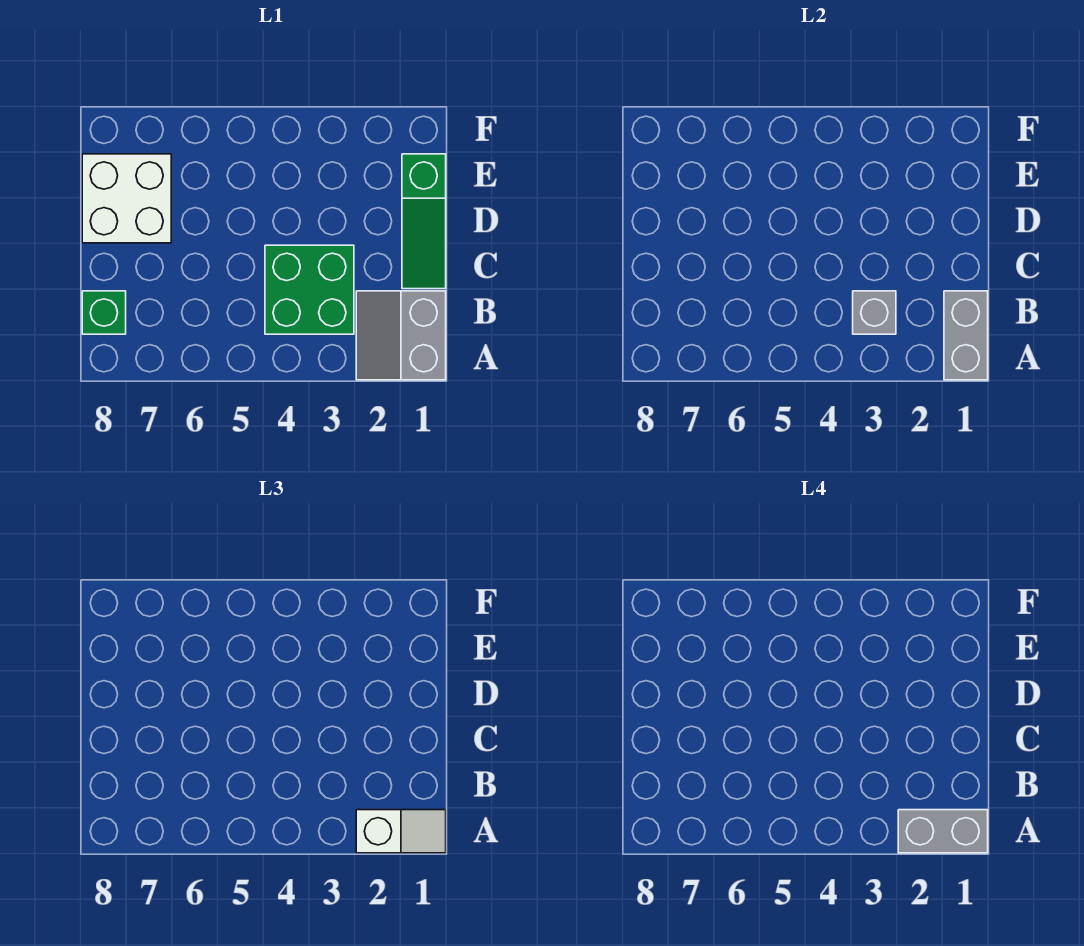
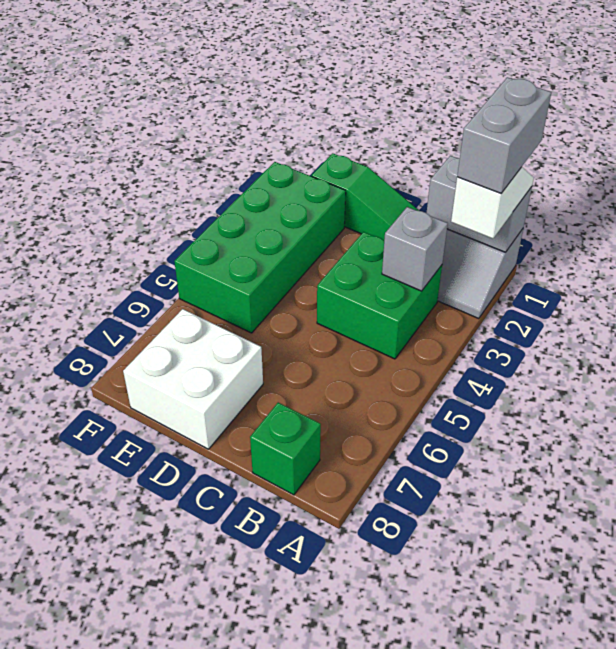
none -> green 2x4 brick [174,162,346,333]

